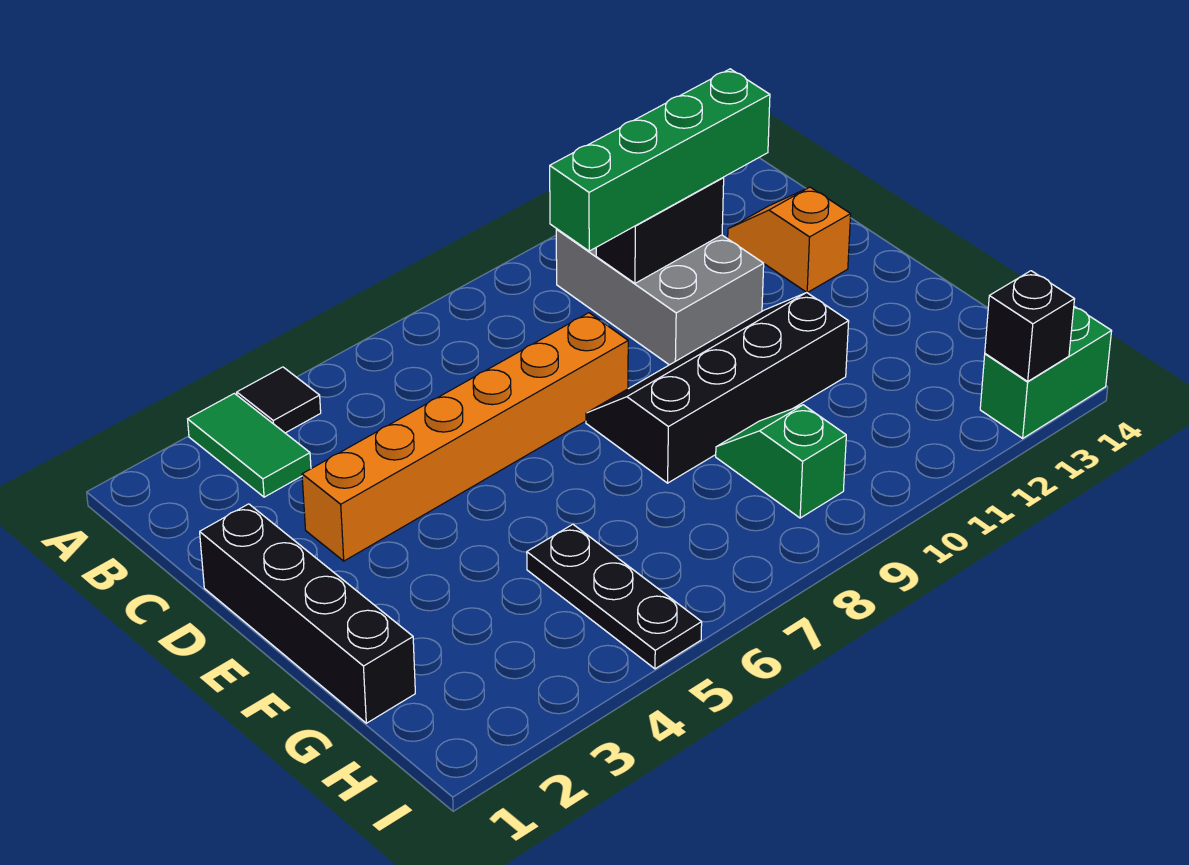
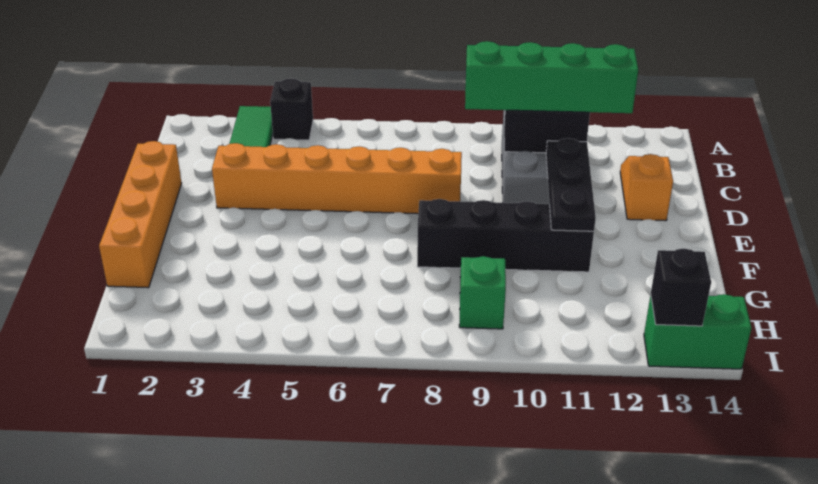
black 1x1 tile [237,367,321,433] -> black 1x1 brick [270,78,313,140]
black 1x4 brick [200,504,415,723] -> orange 1x4 brick [99,141,182,288]
black 1x3 plate [527,524,702,669] -> black 1x3 plate moved to [546,138,596,231]

